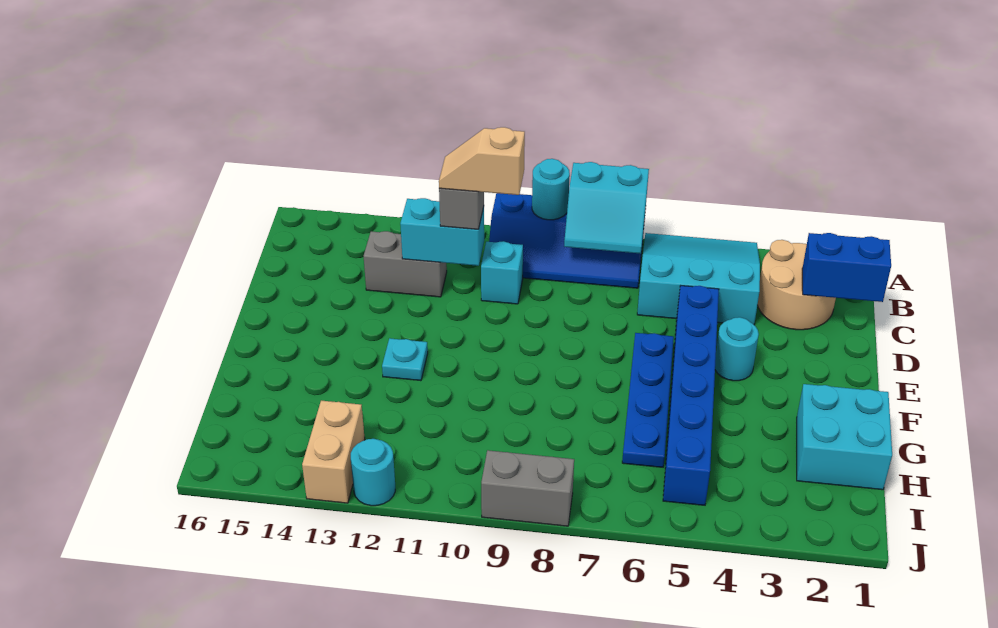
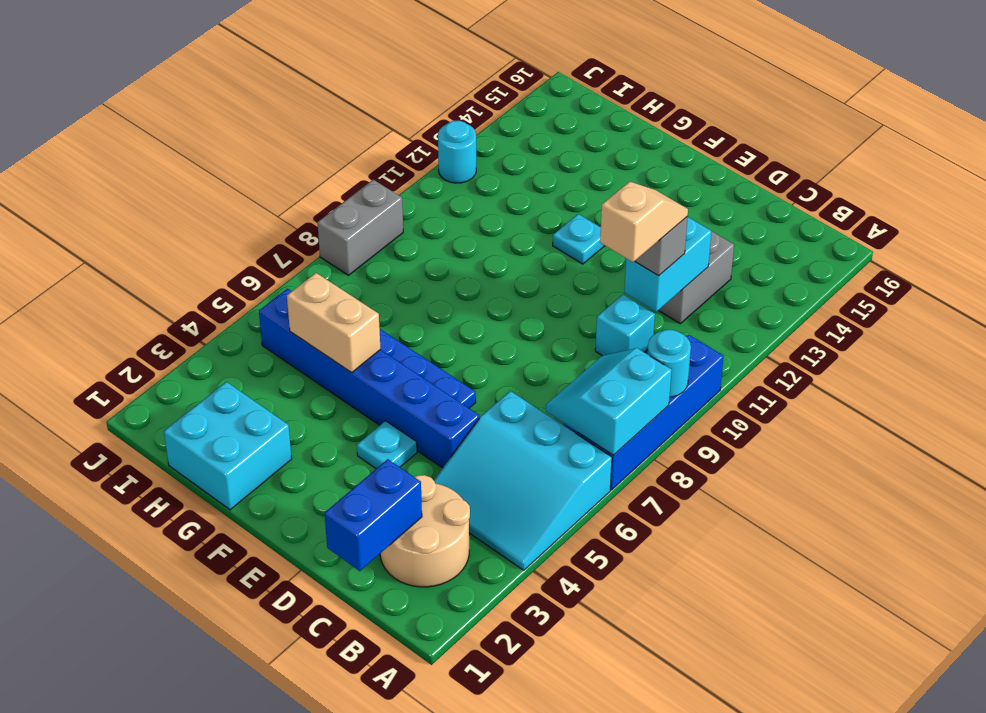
cyan 3x3 slope [637,233,760,324] -> cyan 3x3 slope turned to [434,391,612,570]
cyan 1x1 round brick [715,317,759,381] -> cyan 1x1 plate [357,421,417,469]
tan 1x2 brick [302,401,365,503] -> tan 1x2 brick moved to [287,273,380,373]

